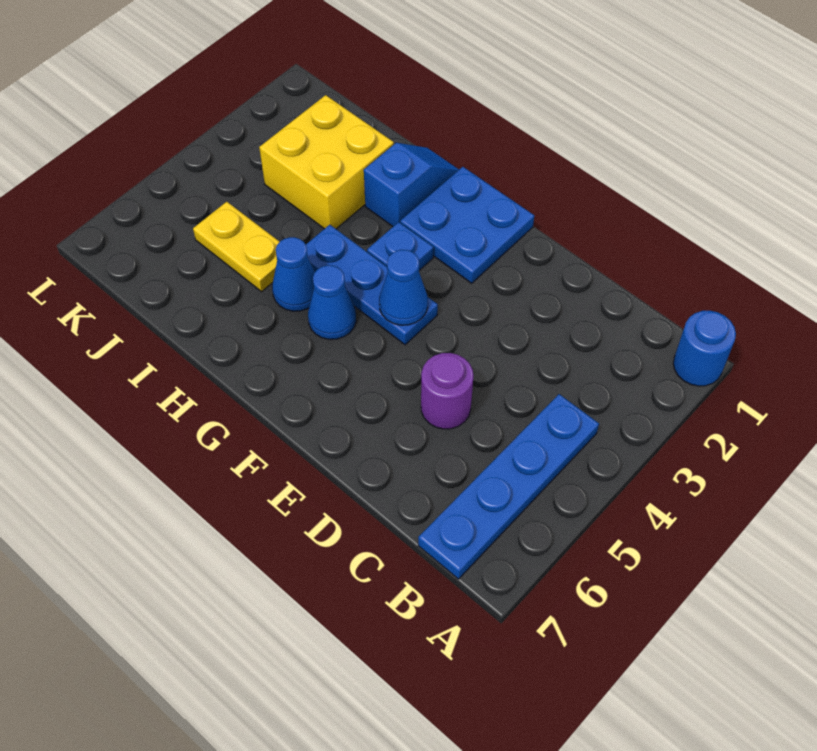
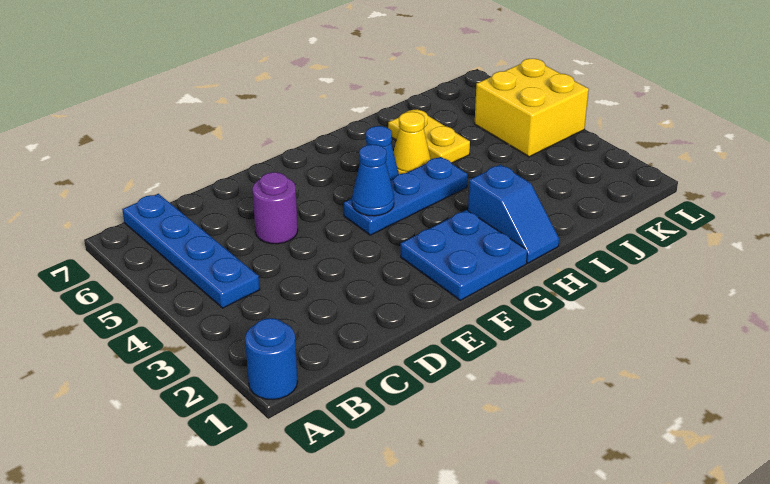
blue 1x1 plate [367,222,433,271] -> none
blue 1x1 cone [272,237,315,311] -> yellow 1x1 cone [394,112,431,174]
yellow 2x2 brick [259,95,394,229] -> yellow 2x2 brick moved to [475,59,589,157]
yellow 1x2 plate [193,202,279,292] -> yellow 1x2 plate turned to [388,109,470,163]

